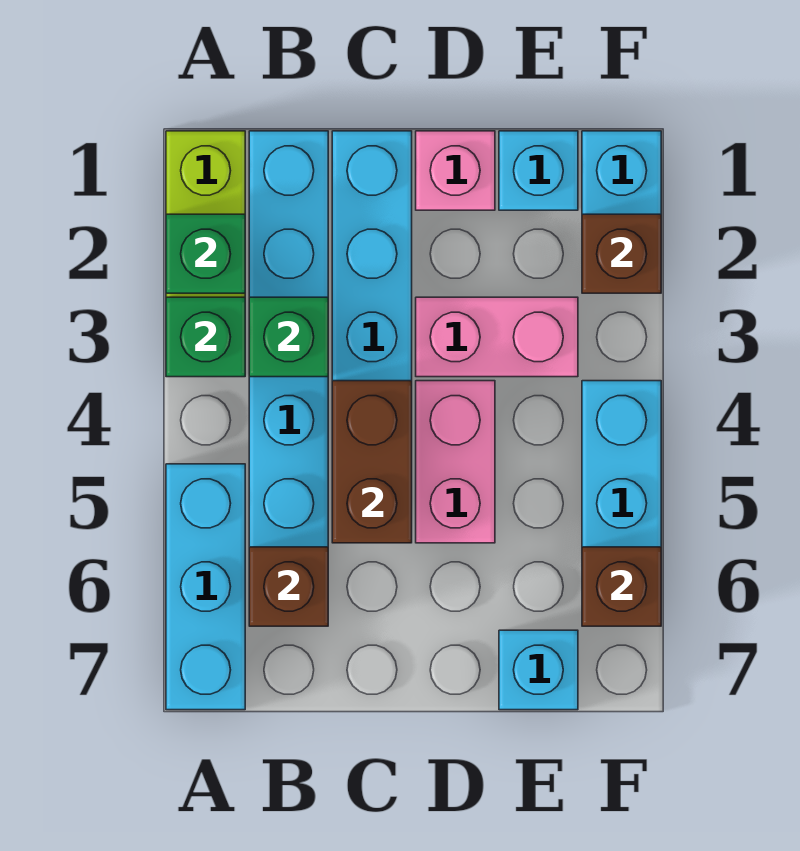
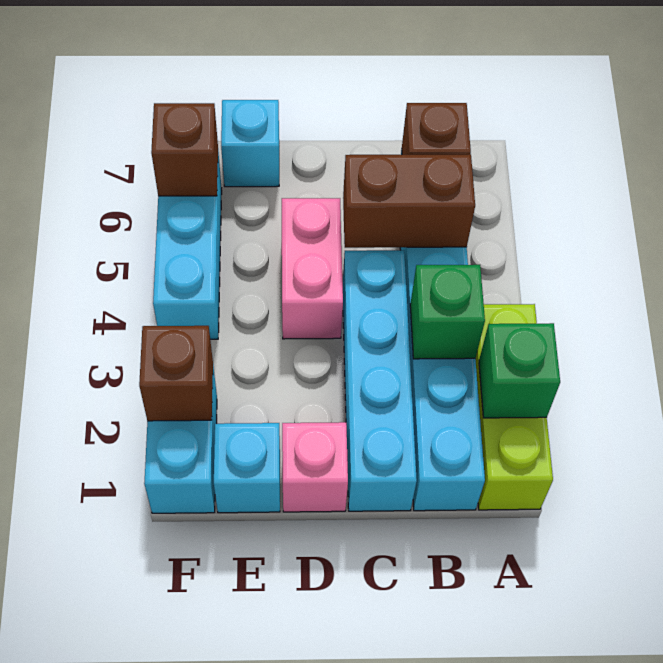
green 1x1 brick [166,297,245,377] -> none
cyan 1x3 brick [166,464,245,710] -> none
brown 1x2 brick [332,381,412,543] -> brown 1x2 brick turned to [343,154,475,248]
pink 1x2 brick [416,297,578,377] -> none

